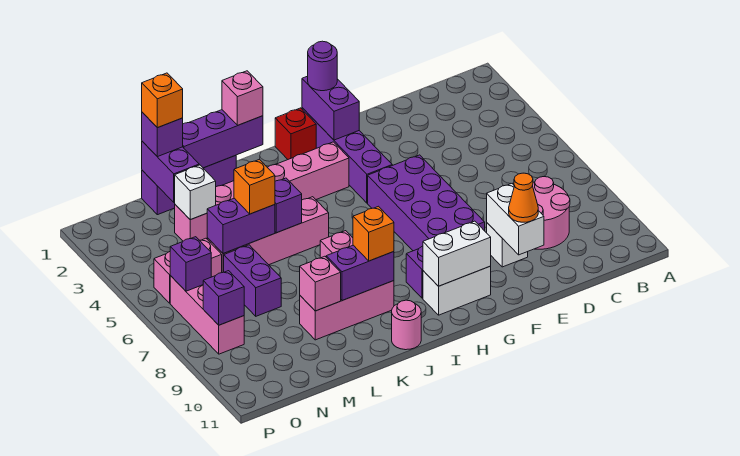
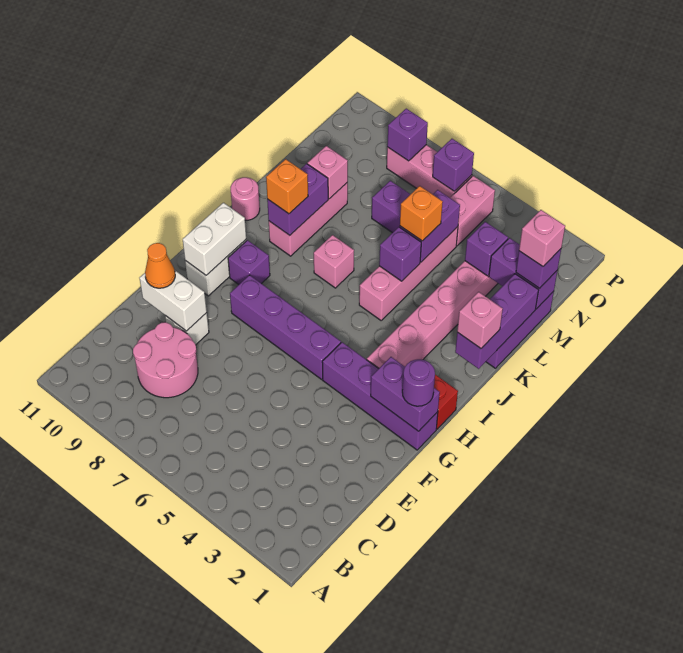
purple 2x4 brick [368,155,485,251] -> purple 1x4 brick [230,275,341,379]
orange 1x1 brick [142,73,183,128] -> pink 1x1 brick [519,210,565,266]
white 1x1 brick [175,165,216,220] -> purple 1x1 brick [465,222,508,276]

